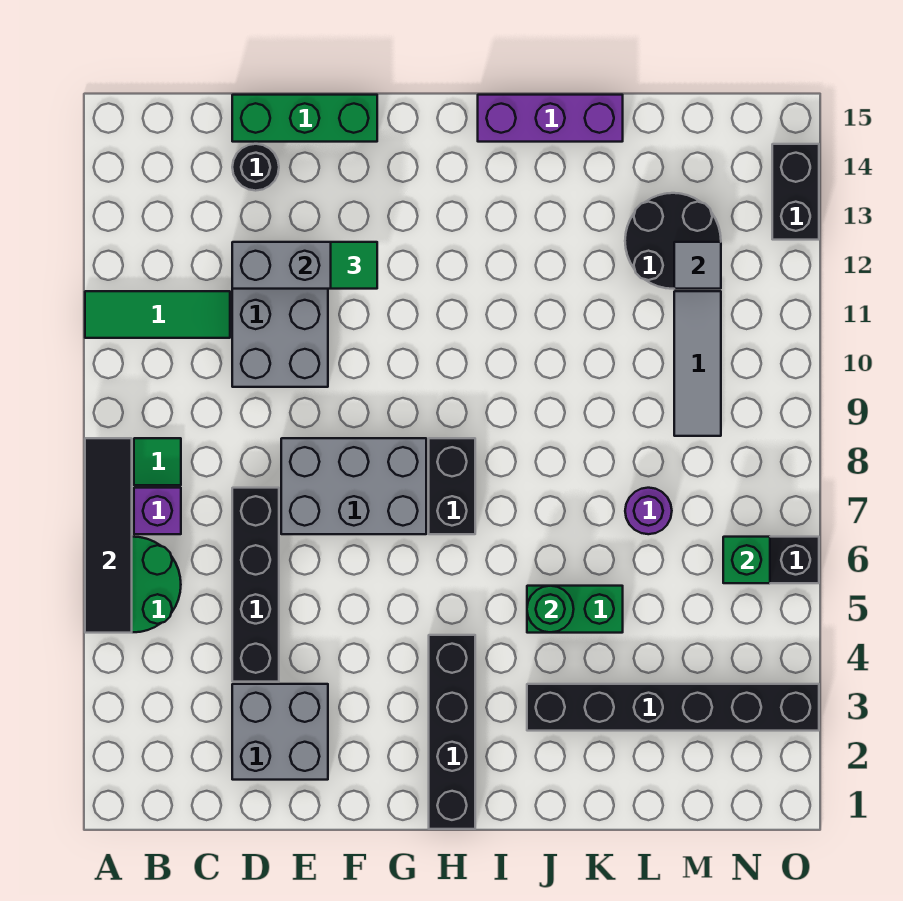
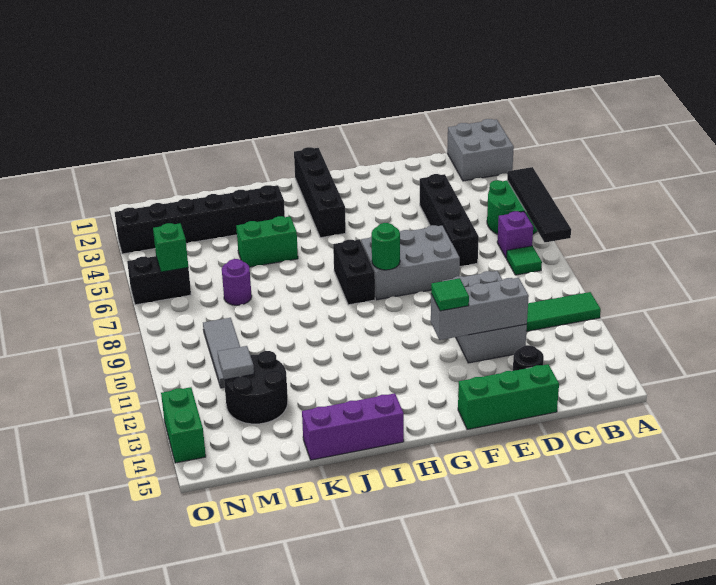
grey 2x2 brick [232,684,328,780] -> grey 2x2 brick moved to [447,119,514,181]
green 1x1 round brick [527,586,574,632] -> green 1x1 round brick moved to [371,223,400,270]
black 1x2 brick [772,144,819,240] -> green 1x2 brick [161,387,206,463]

